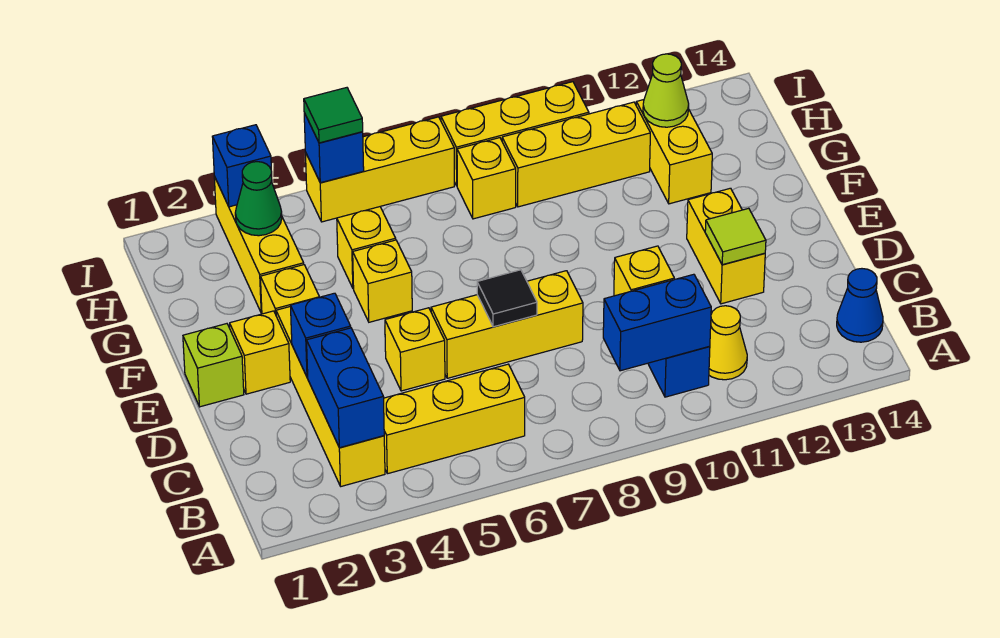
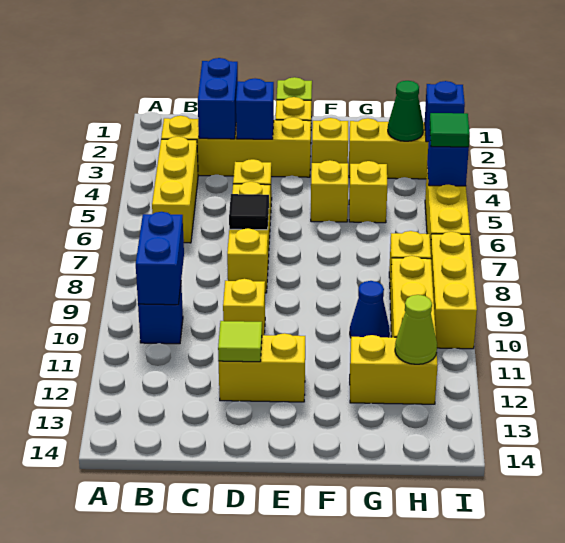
blue 1x2 brick [307,328,384,448] -> blue 1x2 brick turned to [198,58,238,139]
yellow 1x1 cone [709,306,747,380] -> none
blue 1x1 cone [837,269,883,342] -> blue 1x1 cone moved to [350,281,390,337]

